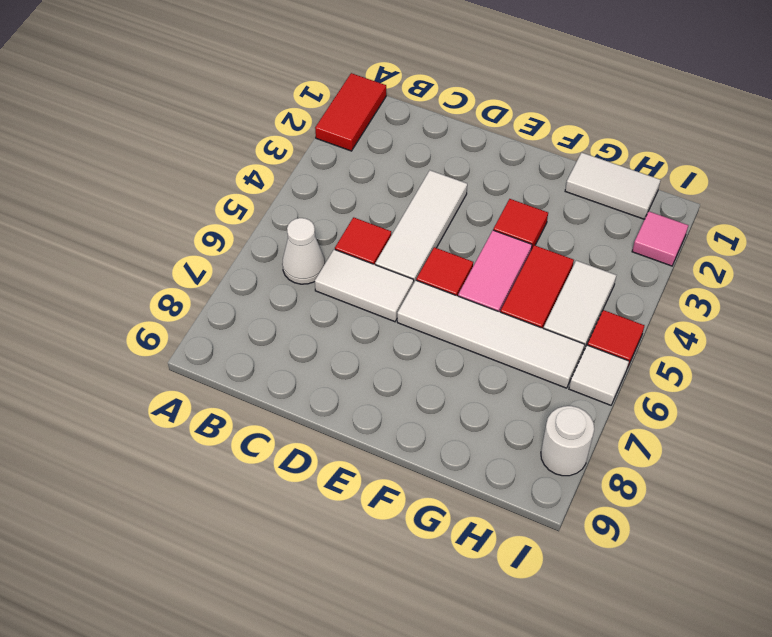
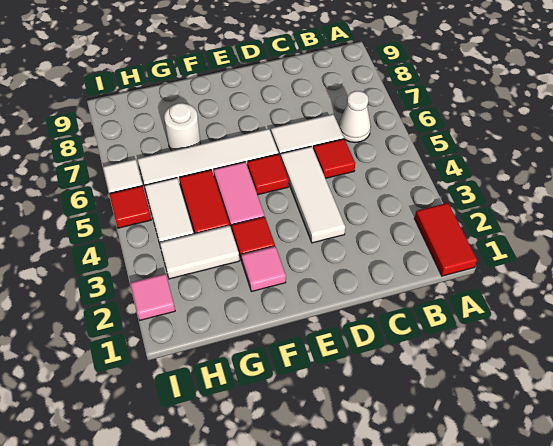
none -> pink 1x1 tile [241,246,286,292]
white 1x2 tile [565,153,660,219] -> white 1x2 tile moved to [160,225,239,279]
white 1x1 round brick [541,406,594,476] -> white 1x1 round brick moved to [164,103,200,151]

